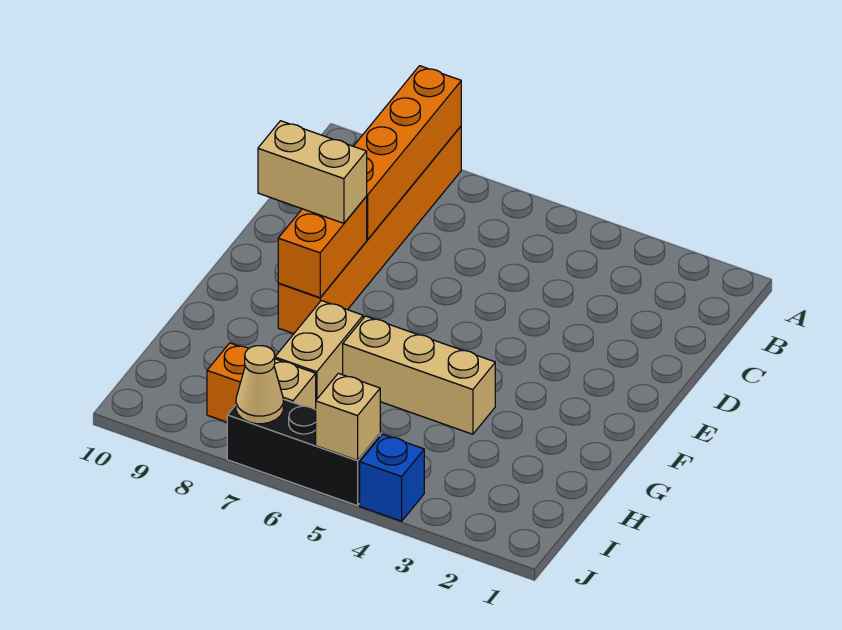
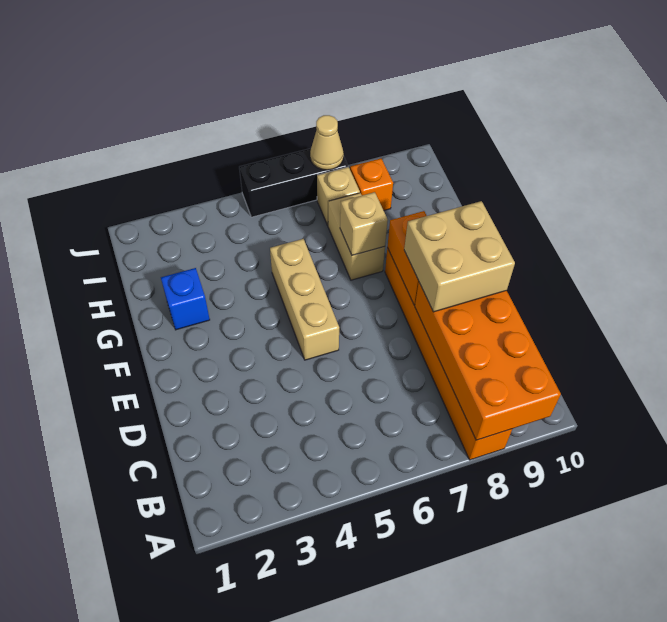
orange 1x4 brick [354,66,461,240] -> orange 2x4 brick [415,283,561,440]
tan 1x2 brick [258,121,367,223] -> tan 2x2 brick [404,201,515,312]
tan 1x3 brick [343,316,495,434] -> tan 1x3 brick turned to [270,239,339,360]
blue 1x1 brick [360,434,424,521] -> blue 1x1 brick moved to [161,268,210,330]
tan 1x1 brick [316,373,380,460] -> tan 1x1 brick moved to [340,192,388,255]

